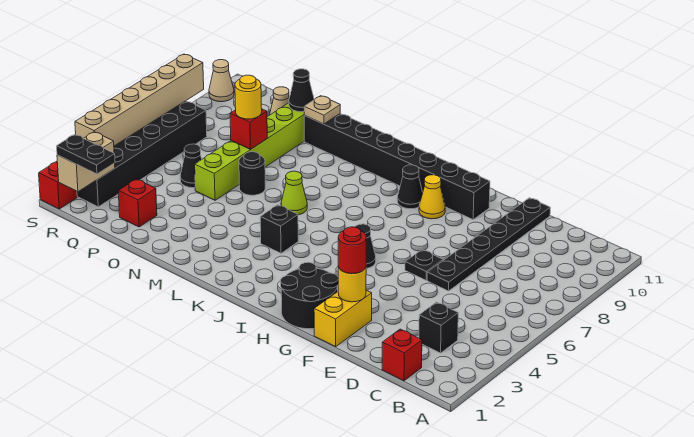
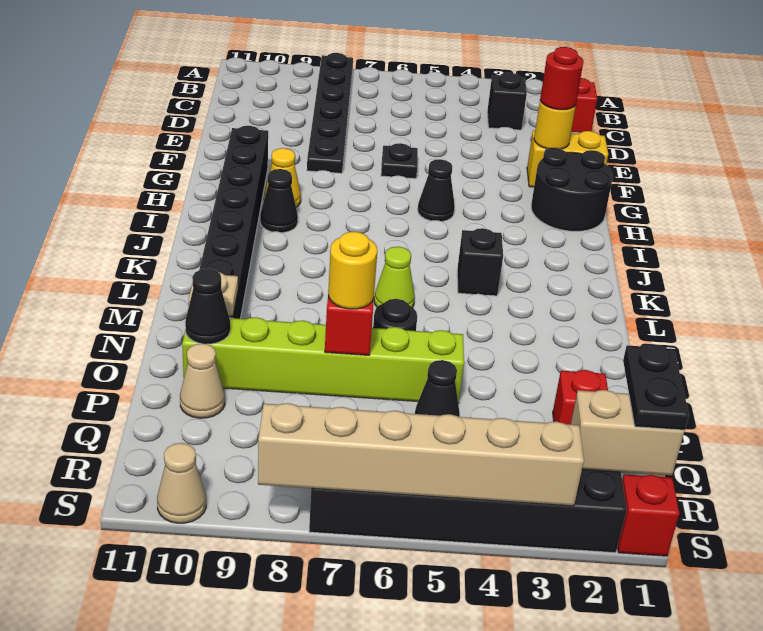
black 1x6 plate [427,198,550,291] -> black 1x6 plate turned to [307,53,353,173]

